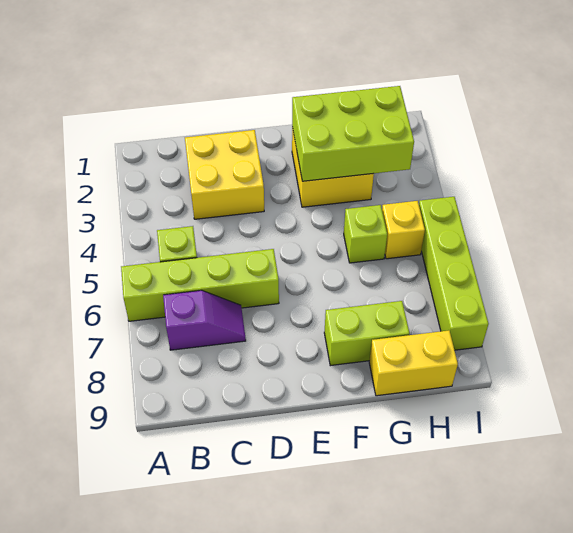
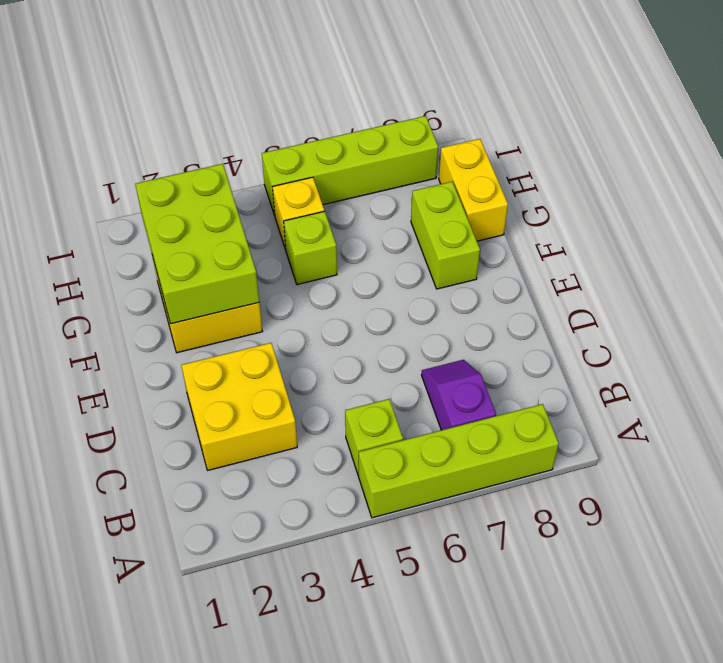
lime 1x4 brick [121,249,279,321] -> lime 1x4 brick turned to [358,404,559,518]

